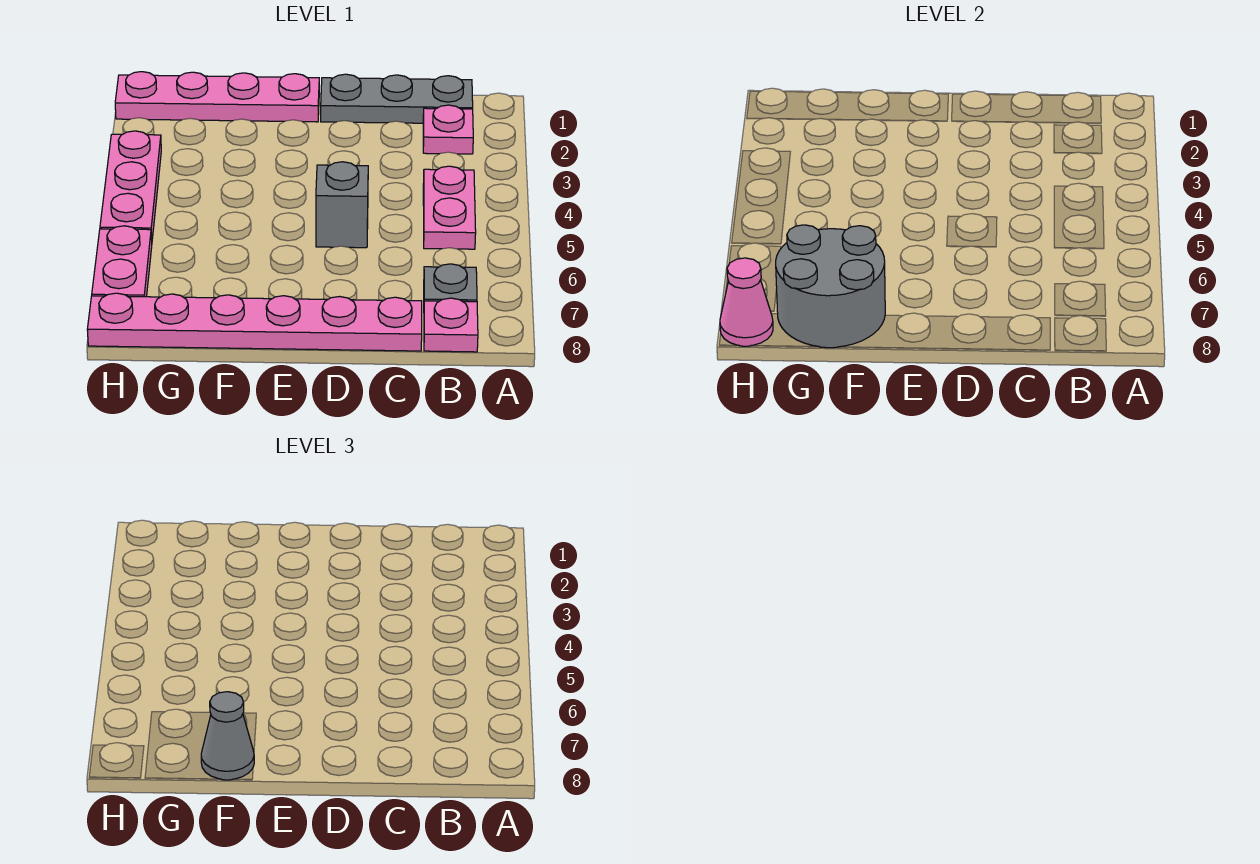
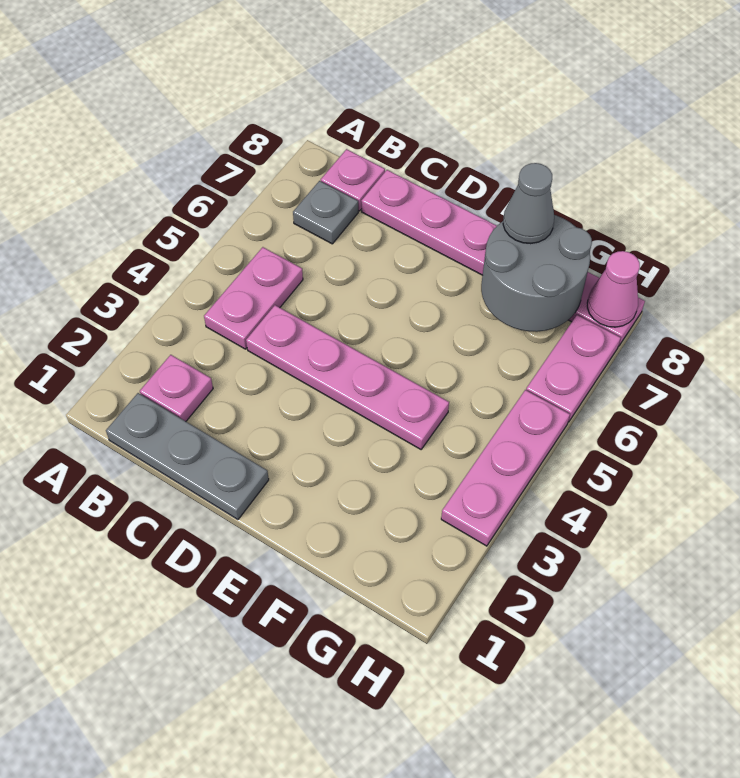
grey 1x1 brick [316,162,368,248] -> none
pink 1x4 plate [115,72,319,122] -> pink 1x4 plate moved to [246,305,449,449]

